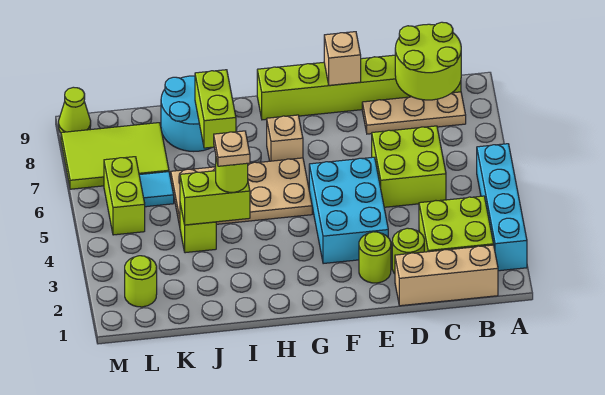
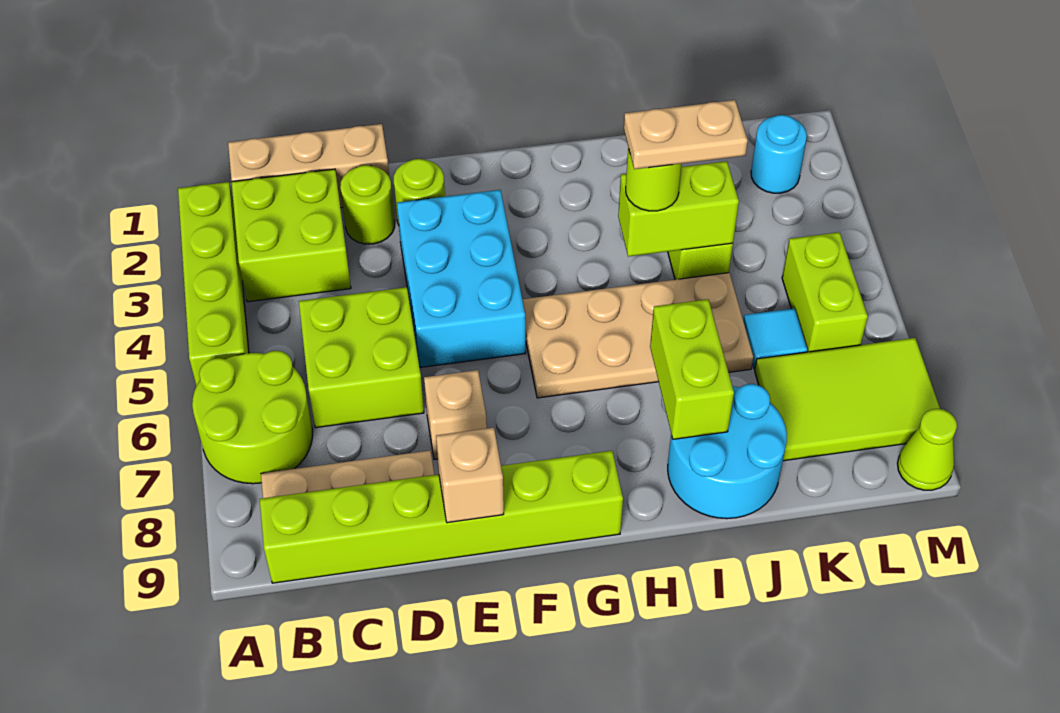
cyan 1x4 brick [477,144,527,271] -> lime 1x4 brick [178,182,249,386]
lime 2x2 round brick [395,22,461,100] -> lime 2x2 round brick moved to [192,351,313,484]
tan 1x1 brick [267,115,303,161] -> tan 1x1 brick moved to [424,370,487,460]
tan 1x1 plate [214,131,250,166] -> tan 1x2 plate [624,100,748,169]
lime 1x1 round brick [125,256,157,307] -> cyan 1x1 round brick [751,115,807,193]

